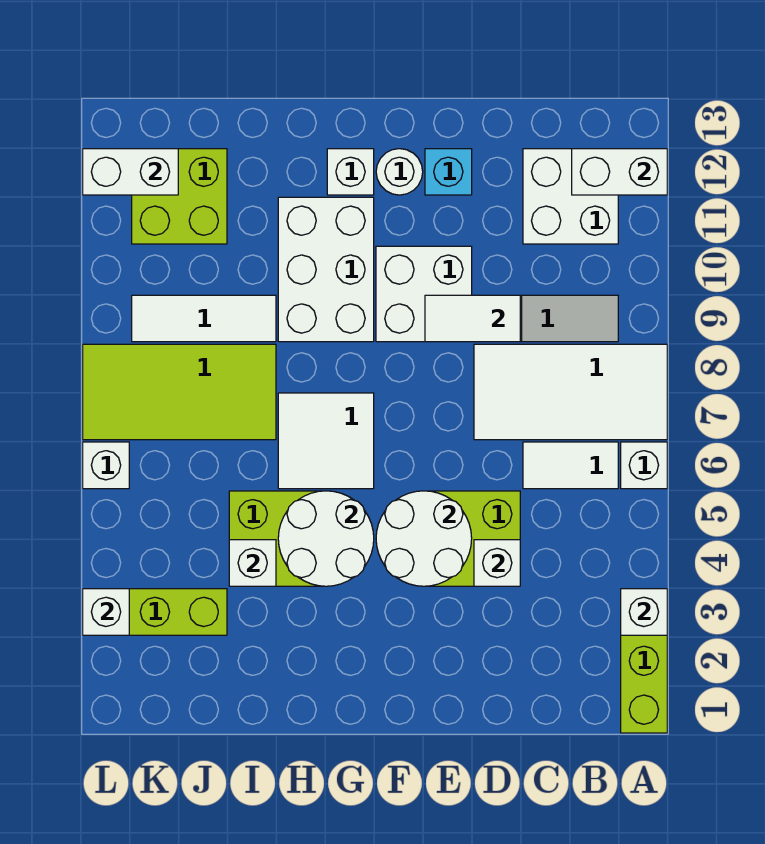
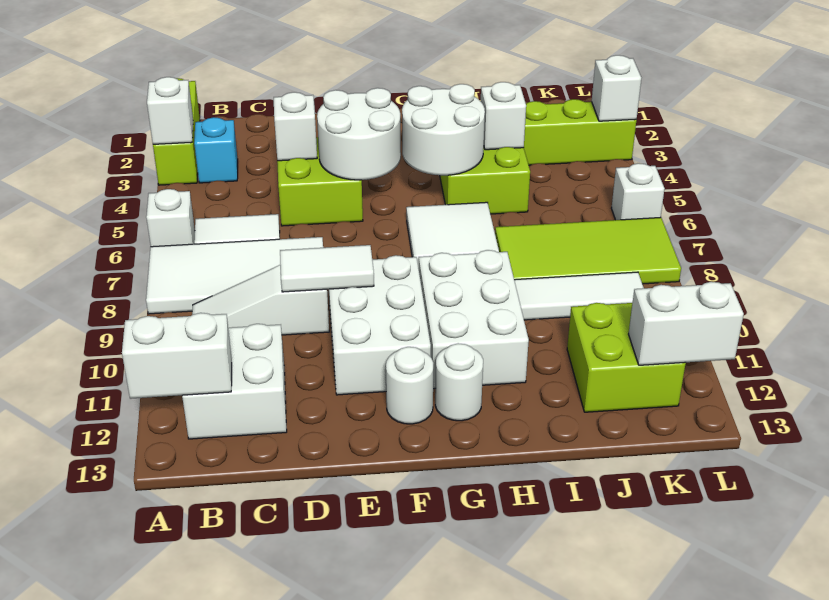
white 2x2 brick [376,246,472,342] -> white 2x3 brick [329,255,431,395]
cyan 1x1 brick [425,149,472,195] -> cyan 1x1 brick moved to [194,117,238,183]
white 1x1 brick [327,149,374,195] -> white 1x1 round brick [435,343,483,421]

